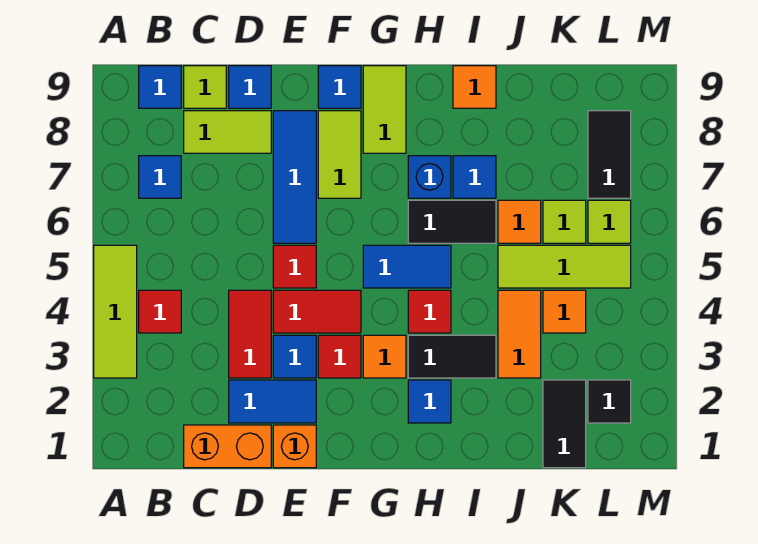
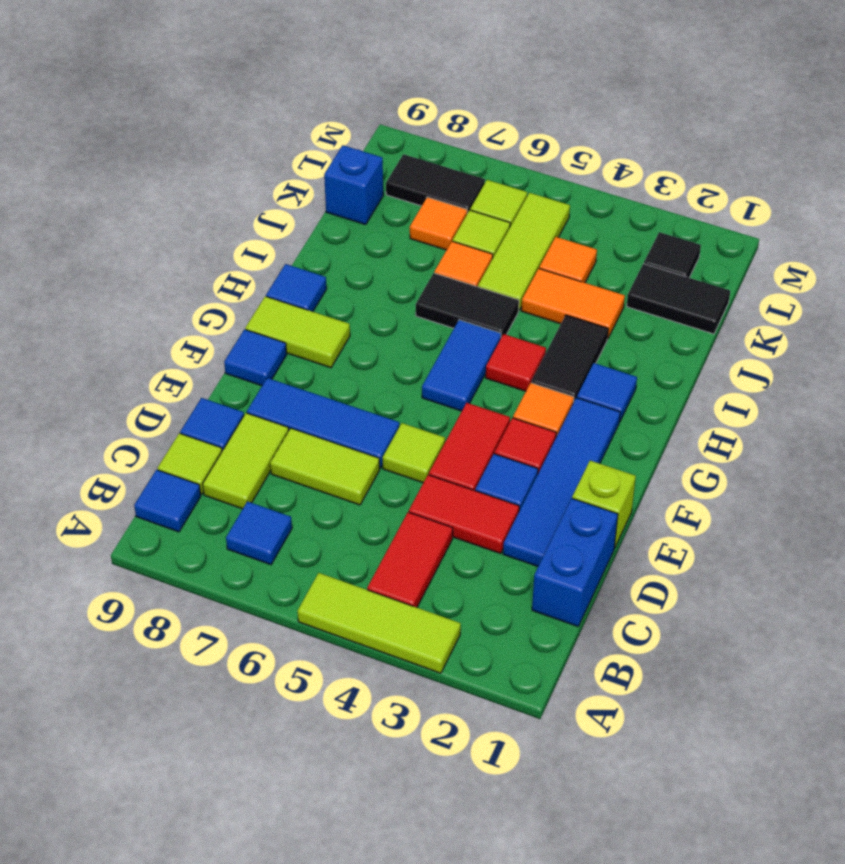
red 1x1 tile [139,290,181,333] -> red 1x2 tile [367,512,453,607]
orange 1x2 brick [184,425,271,468] -> blue 1x2 brick [532,498,618,626]
blue 1x2 tile [229,380,316,423] -> blue 1x4 tile [503,398,620,566]
orange 1x1 brick [273,425,316,468] -> lime 1x1 brick [572,461,636,548]
red 1x1 tile [273,245,316,288] -> lime 1x1 tile [383,423,445,483]
lime 1x2 tile [318,111,361,198] -> lime 1x2 tile moved to [270,428,380,505]
black 1x2 tile [408,200,496,243] -> black 1x2 tile turned to [416,273,519,337]
blue 1x1 brick [408,156,451,198] -> blue 1x1 brick moved to [324,145,383,225]
blue 1x1 tile [453,156,496,198] -> blue 1x1 tile moved to [266,264,327,312]
orange 1x1 tile [453,66,496,108] -> orange 1x1 tile moved to [410,197,467,250]

